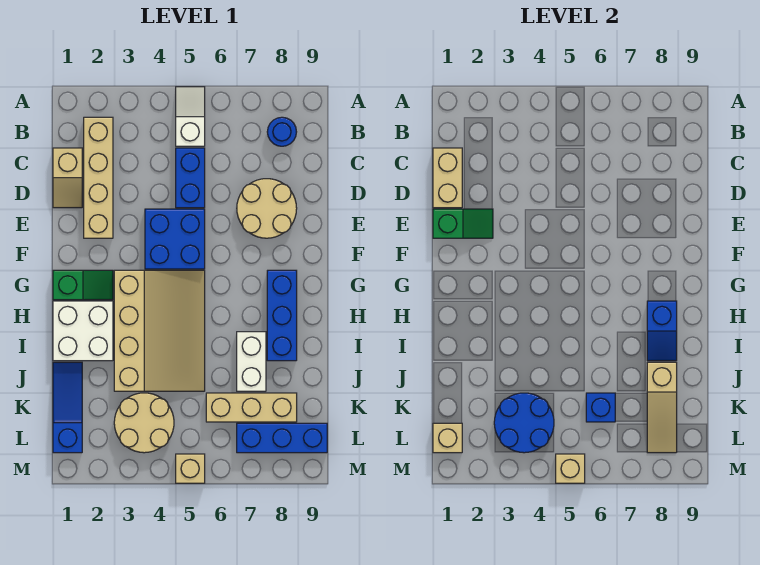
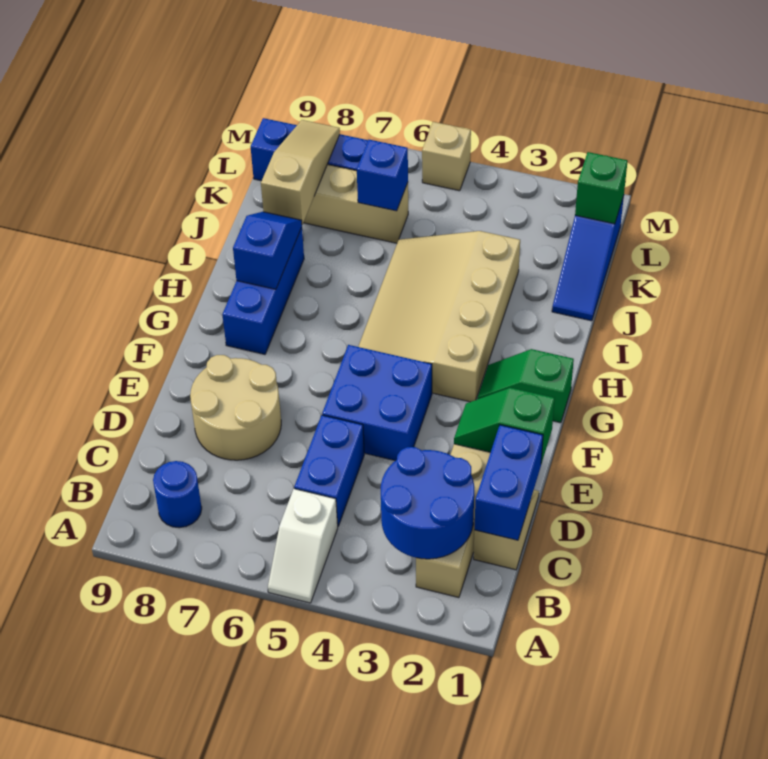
tan 1x2 brick [433,148,462,208] -> blue 1x2 brick [474,425,543,540]
white 2x2 brick [53,301,113,361] -> none
white 1x2 brick [237,332,266,391] -> none
tan 2x2 round brick [114,393,174,453] -> none
blue 2x2 round brick [494,393,554,453] -> blue 2x2 round brick moved to [381,447,474,559]
tan 1x1 brick [433,423,462,453] -> green 1x1 brick [575,152,628,224]
tan 1x1 brick [556,454,585,483] -> none

